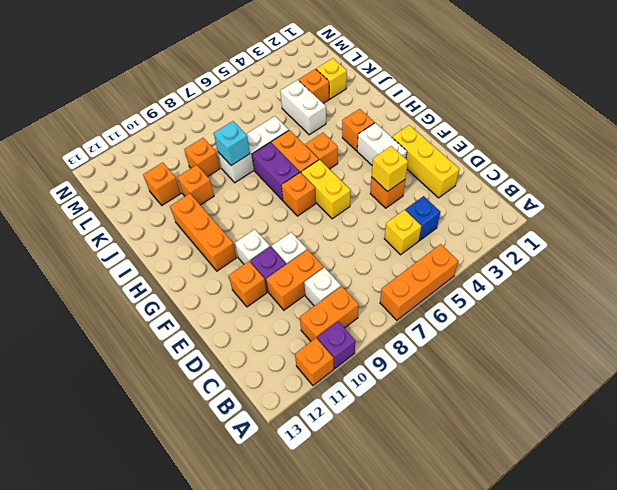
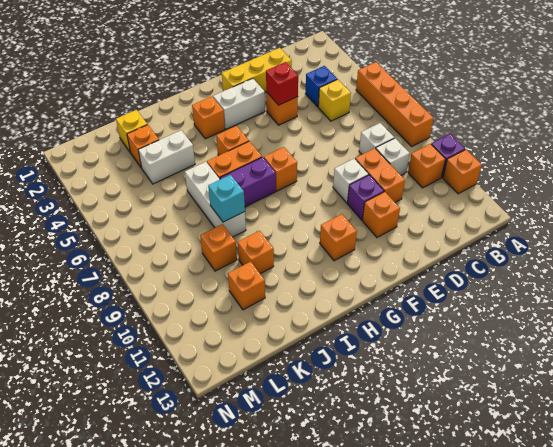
orange 1x3 brick [380,244,458,320] -> orange 1x4 brick [356,62,433,146]
orange 1x2 brick [300,286,359,341] -> orange 1x1 brick [408,144,445,188]
yellow 1x1 brick [372,146,408,191] -> red 1x1 brick [266,62,298,105]
yellow 1x2 brick [301,159,351,219] -> none
white 1x1 brick [235,229,270,264] -> white 1x1 brick moved to [359,123,394,154]
orange 1x3 brick [170,194,237,271] -> orange 1x1 brick [320,214,357,261]

